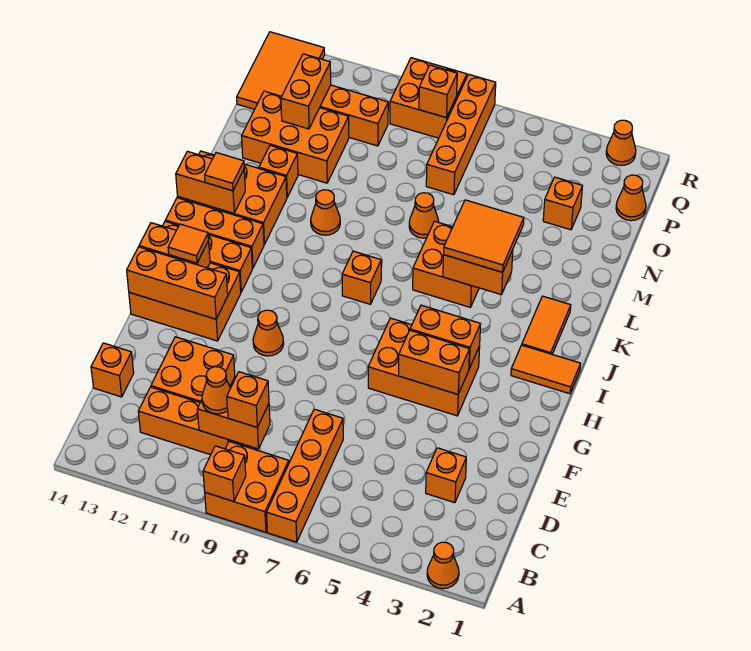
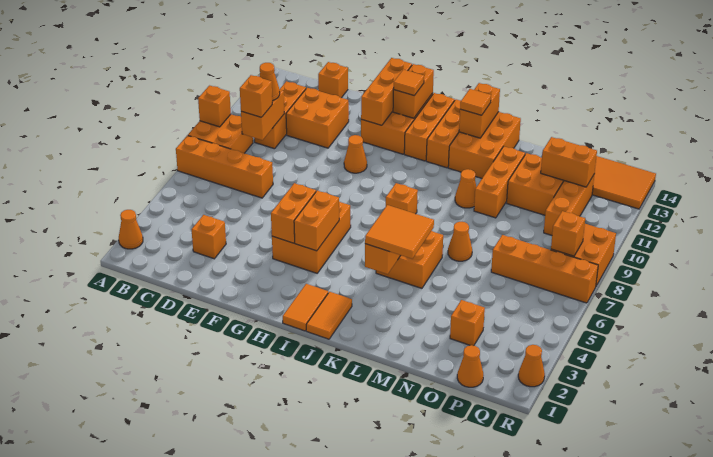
orange 1x2 tile [522,296,571,354] -> orange 1x2 tile turned to [306,292,352,339]
orange 1x1 brick [259,145,298,197] -> orange 1x3 brick [474,146,525,218]
orange 2x3 brick [242,91,349,183] -> orange 2x2 brick [507,153,564,215]

